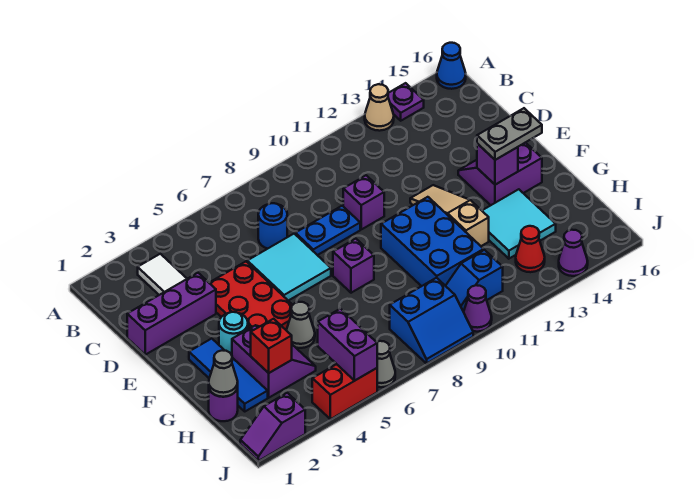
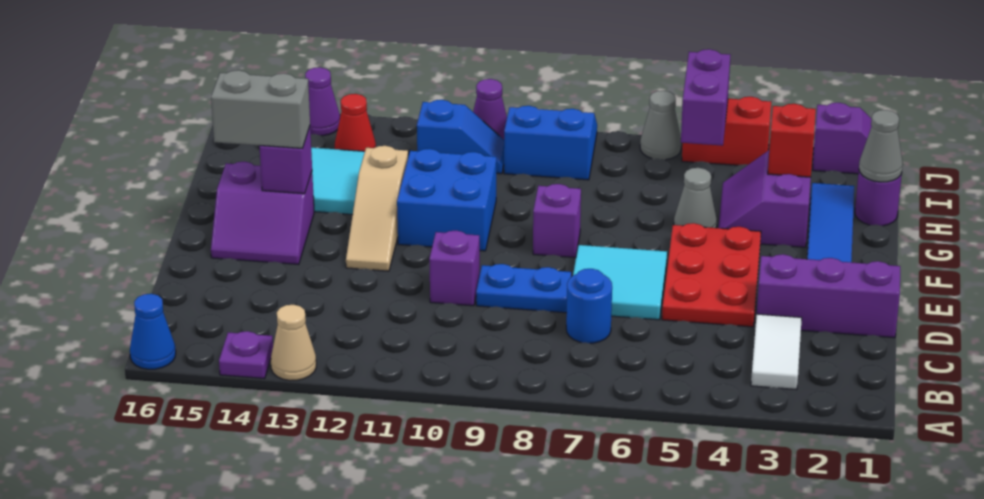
cyan 1x1 round brick [219,312,248,355] -> none
blue 2x3 brick [381,197,484,286] -> blue 2x2 brick [397,149,496,251]
grey 1x2 plate [477,108,542,160] -> grey 1x2 brick [211,70,310,148]

